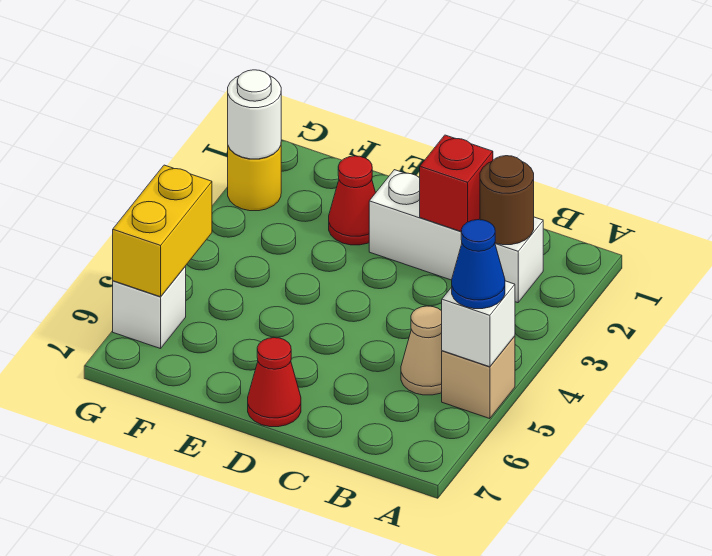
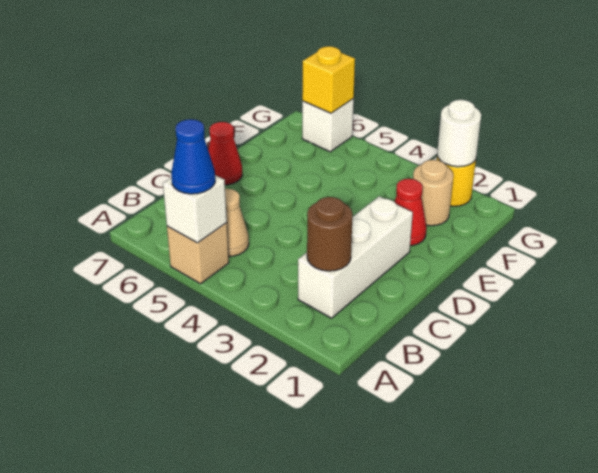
red 1x1 brick [420,135,493,231] -> none
none -> tan 1x1 round brick [413,160,453,226]
yellow 1x2 brick [113,165,212,297] -> yellow 1x1 brick [302,46,355,113]

